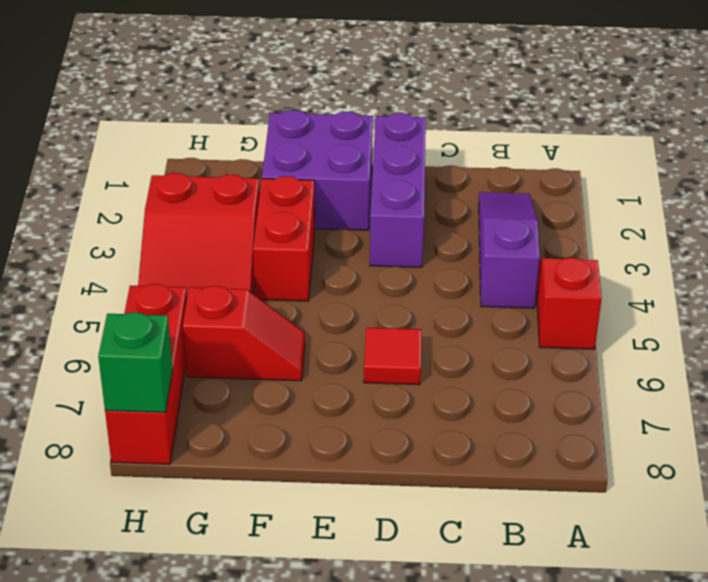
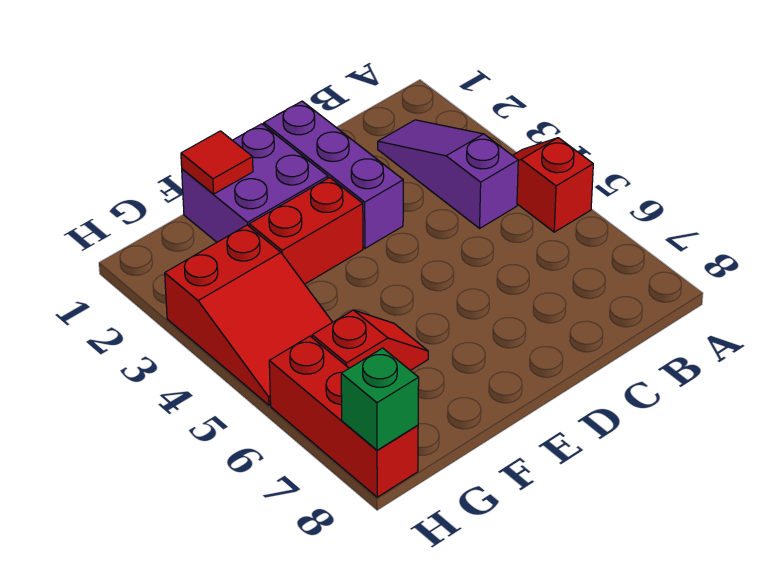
red 1x1 tile [364,328,422,385] -> red 1x1 tile moved to [181,131,253,194]
red 1x2 brick [253,176,315,301] -> red 1x2 brick turned to [249,177,363,284]

